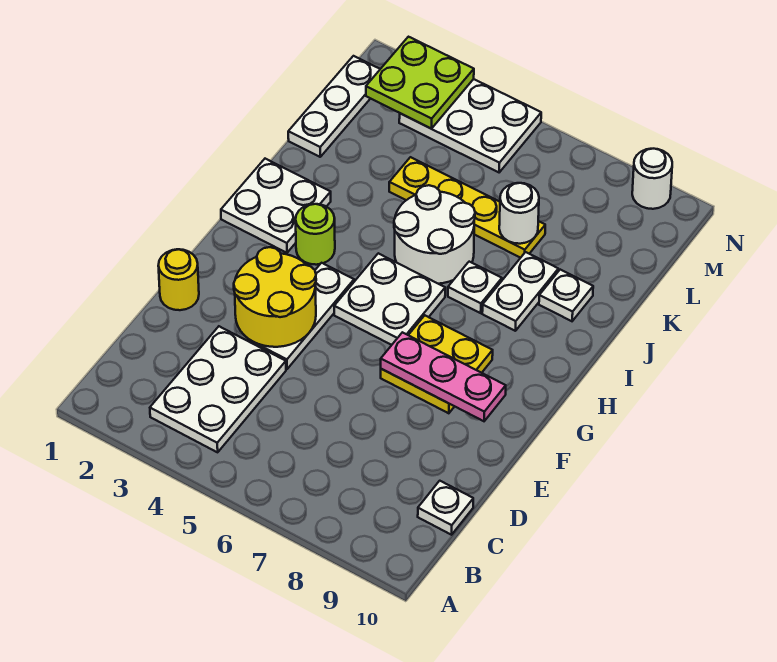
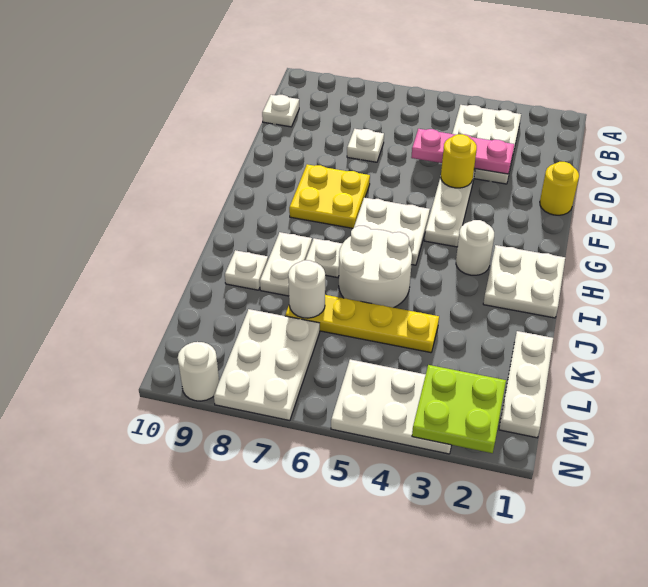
none -> white 1x1 plate [347,129,384,162]
yellow 2x2 round brick [234,247,316,347] -> yellow 1x1 round brick [441,134,477,188]
pink 1x3 plate [381,332,506,421] -> pink 1x3 plate moved to [411,129,514,174]
lime 1x1 round brick [296,204,335,265] -> white 1x1 round brick [456,220,494,275]
none -> white 2x3 plate [214,309,320,421]

